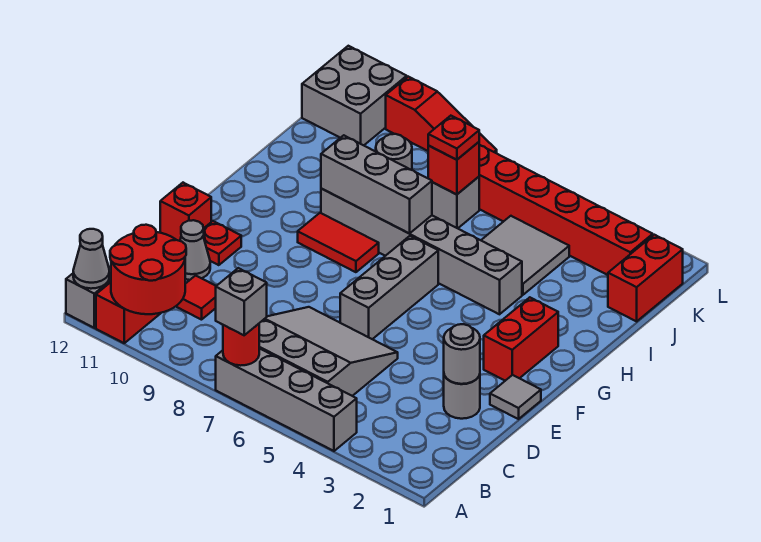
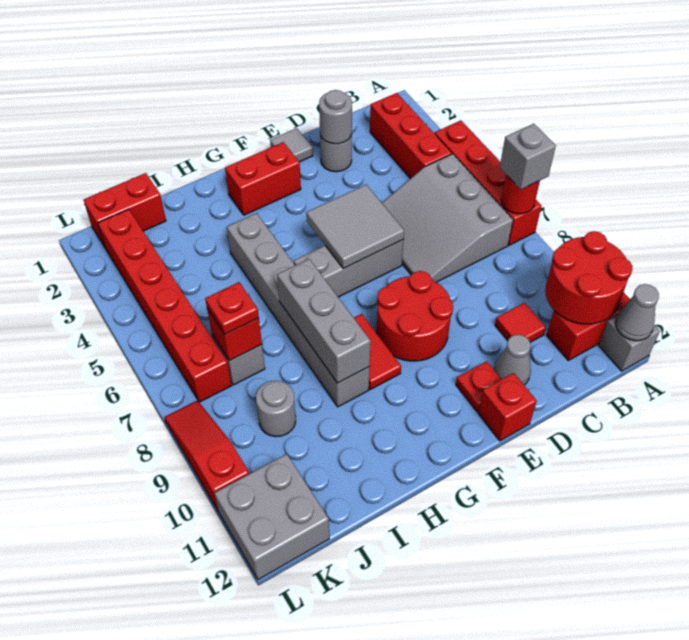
grey 1x4 brick [216,348,357,451] -> red 1x4 brick [435,120,541,245]
none -> red 1x3 brick [370,93,452,179]
none -> red 2x2 round brick [377,271,453,361]
grey 2x2 tile [481,216,569,295] -> grey 2x2 tile moved to [306,185,404,268]

